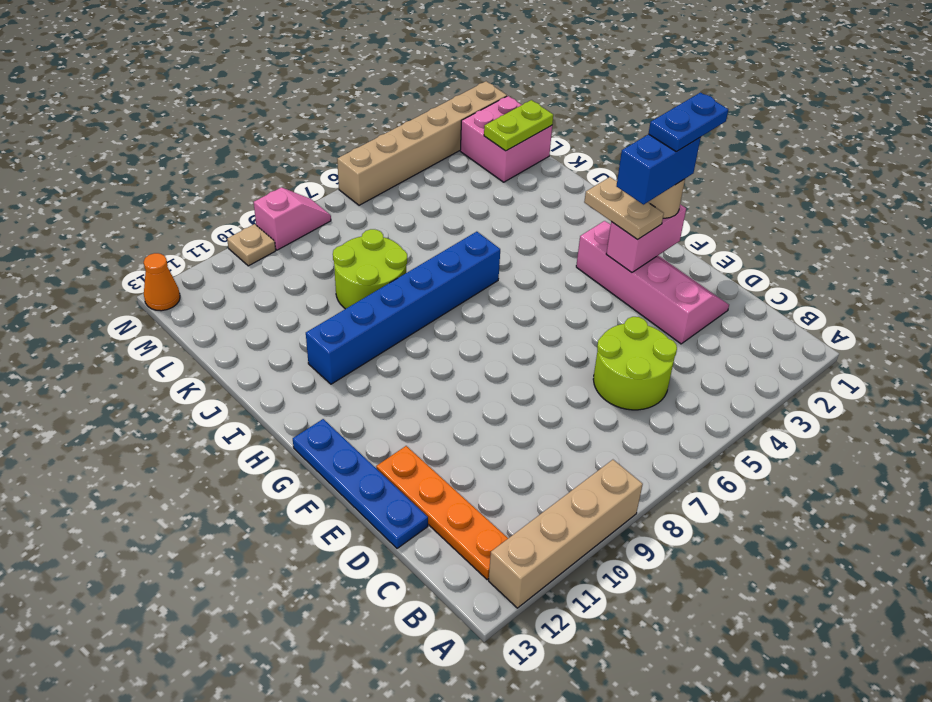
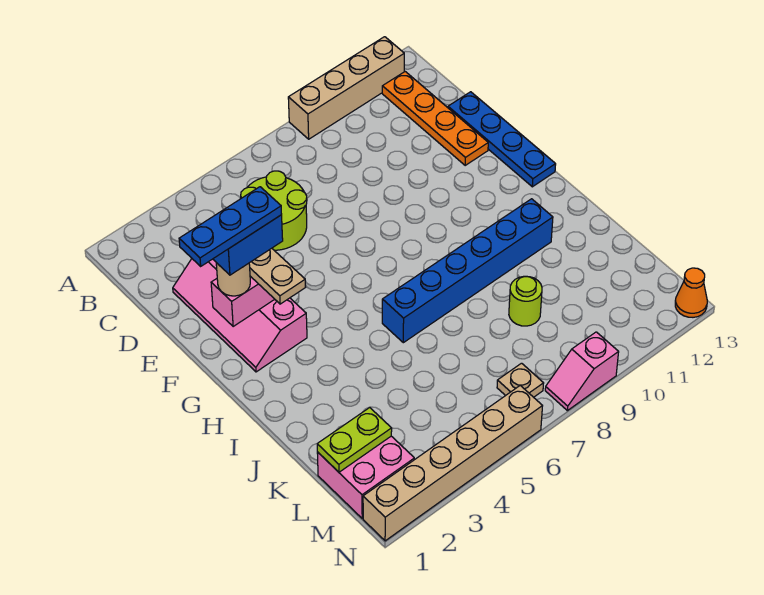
blue 1x2 plate [648,93,728,152] -> blue 1x3 plate [179,187,282,266]
lime 2x2 round brick [333,229,407,309] -> lime 1x1 round brick [509,276,542,326]
tan 1x1 plate [227,224,276,266] -> tan 1x1 plate moved to [497,363,544,397]

